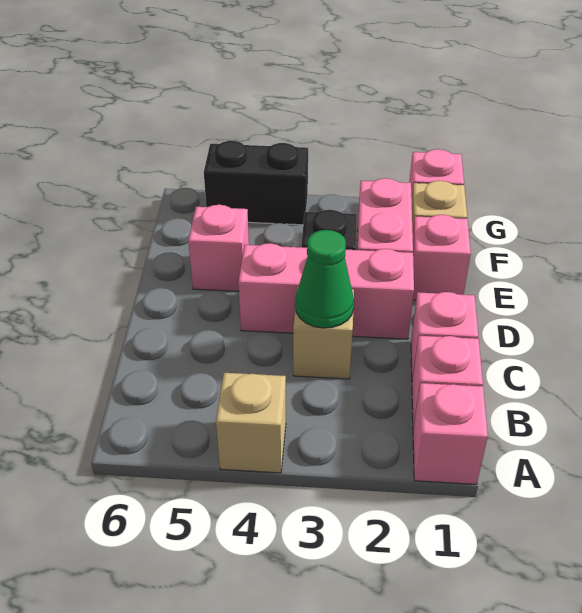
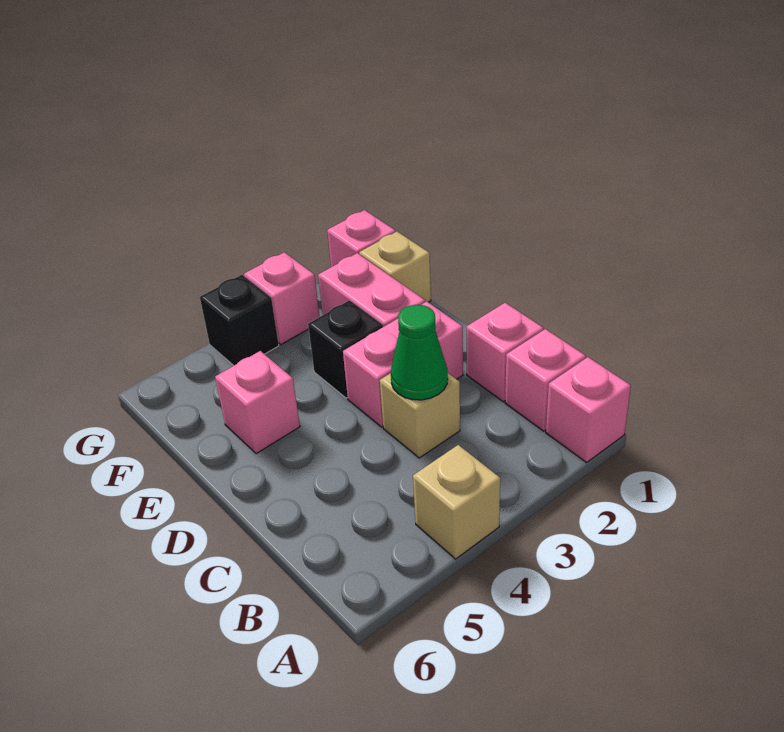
pink 1x3 brick [238,243,414,339] -> pink 1x2 brick [343,302,463,427]
pink 1x1 brick [413,215,471,300] -> pink 1x1 brick moved to [244,252,320,344]
black 1x2 brick [204,141,308,225] -> black 1x1 brick [200,275,279,366]

